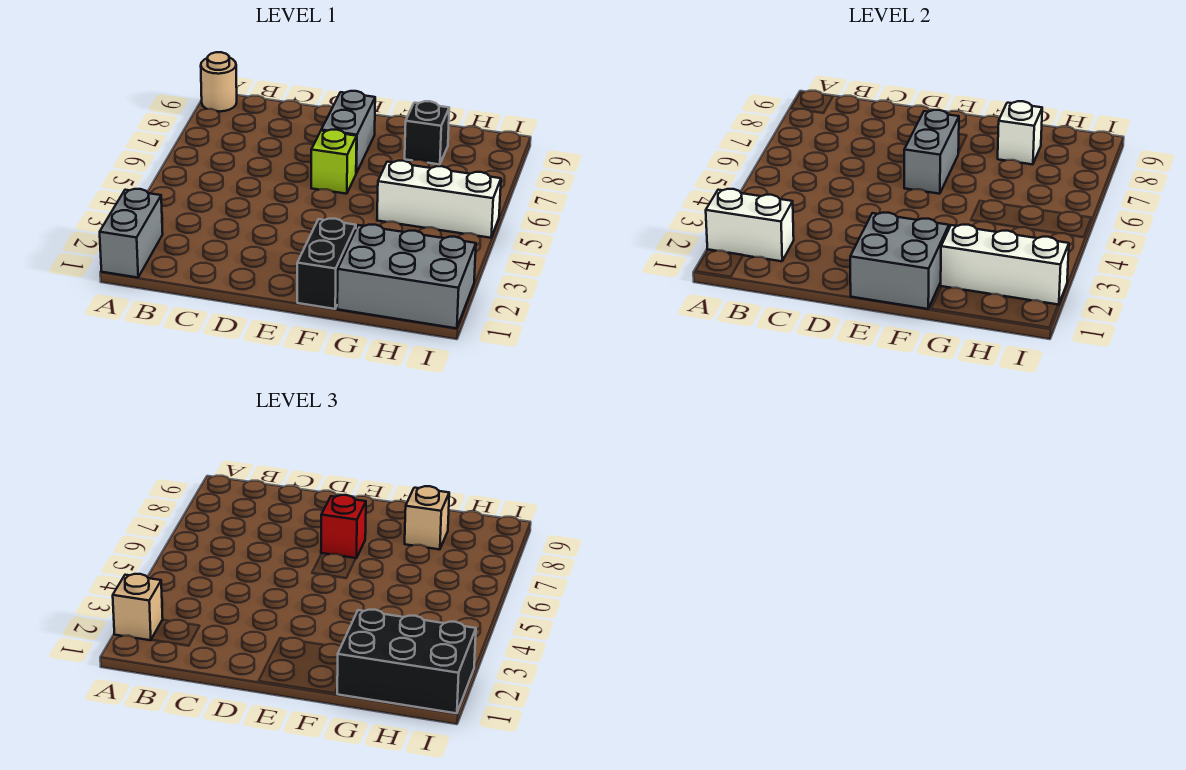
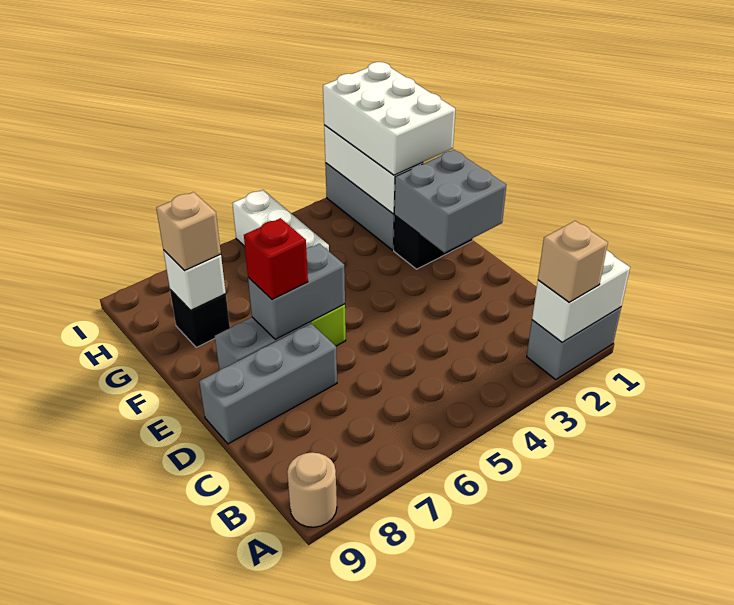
white 1x2 brick [706,189,794,261] -> white 1x2 brick turned to [532,250,630,342]
none -> grey 1x3 brick [199,324,337,444]
black 2x3 brick [337,610,476,713] -> white 2x3 brick [323,62,455,175]

